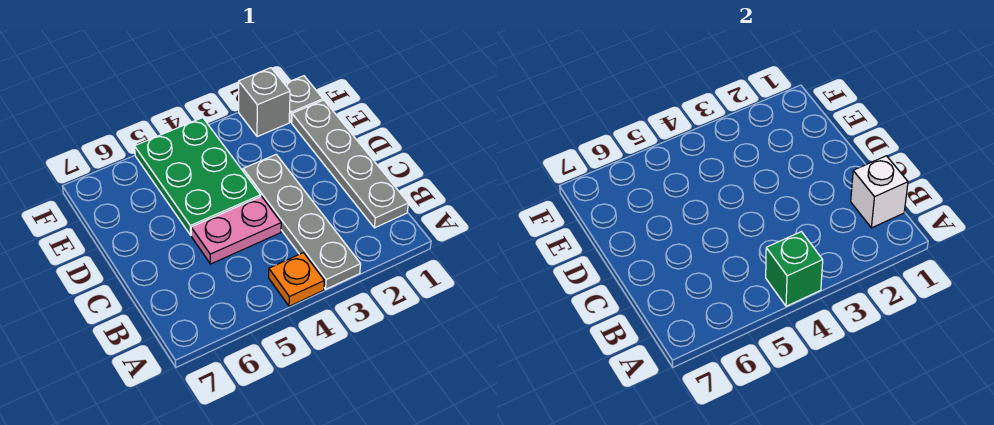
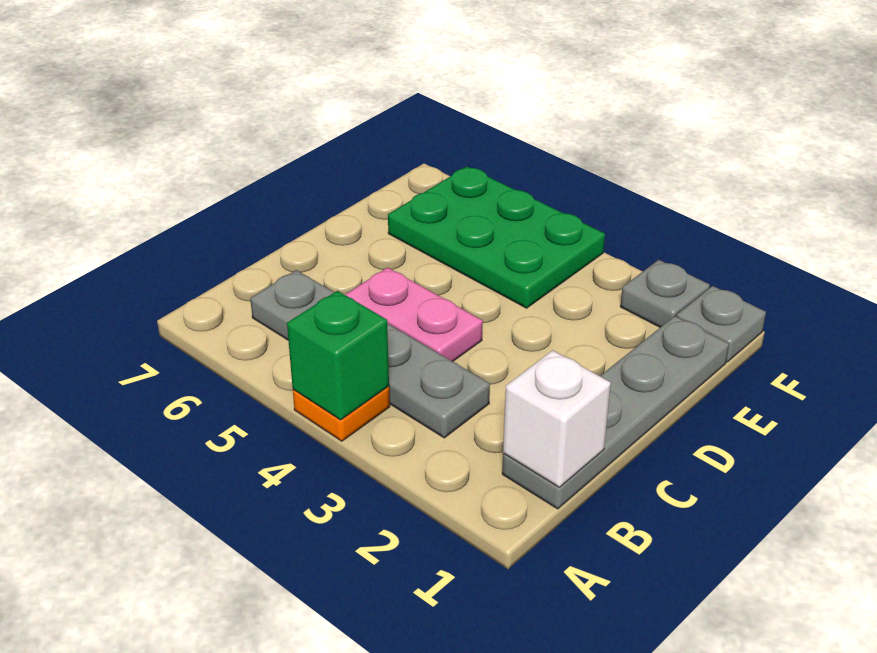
grey 1x4 plate [243,155,361,289] -> grey 1x4 plate turned to [250,270,490,438]
green 2x3 plate [134,118,261,235] -> green 2x3 plate turned to [388,167,605,308]
grey 1x1 brick [239,68,290,137] -> grey 1x1 plate [620,260,710,327]

